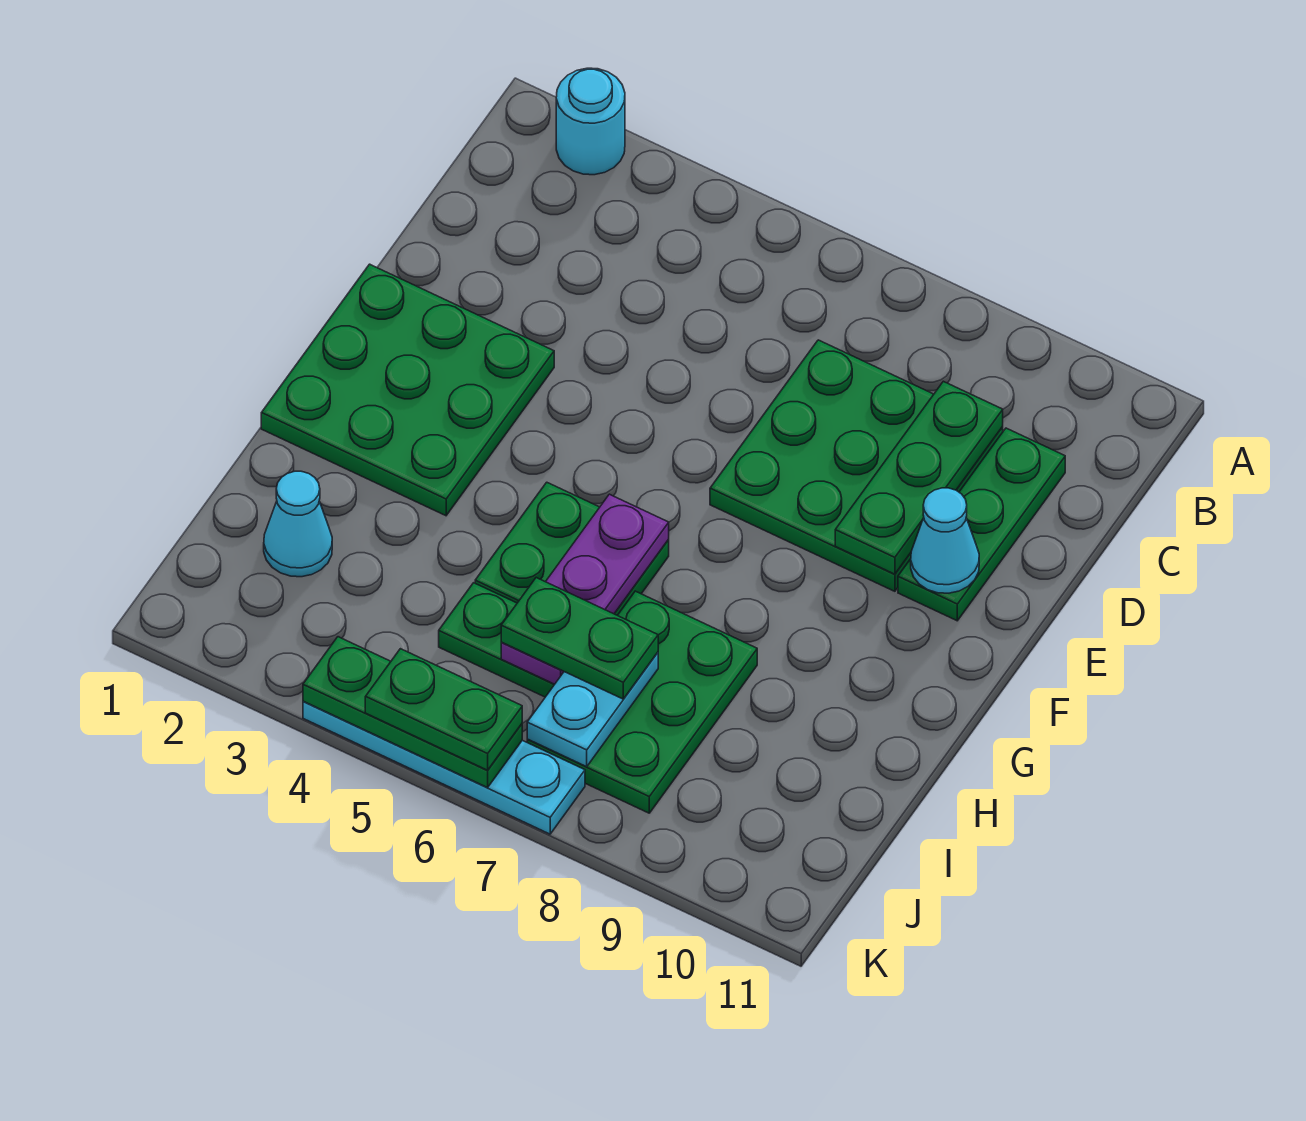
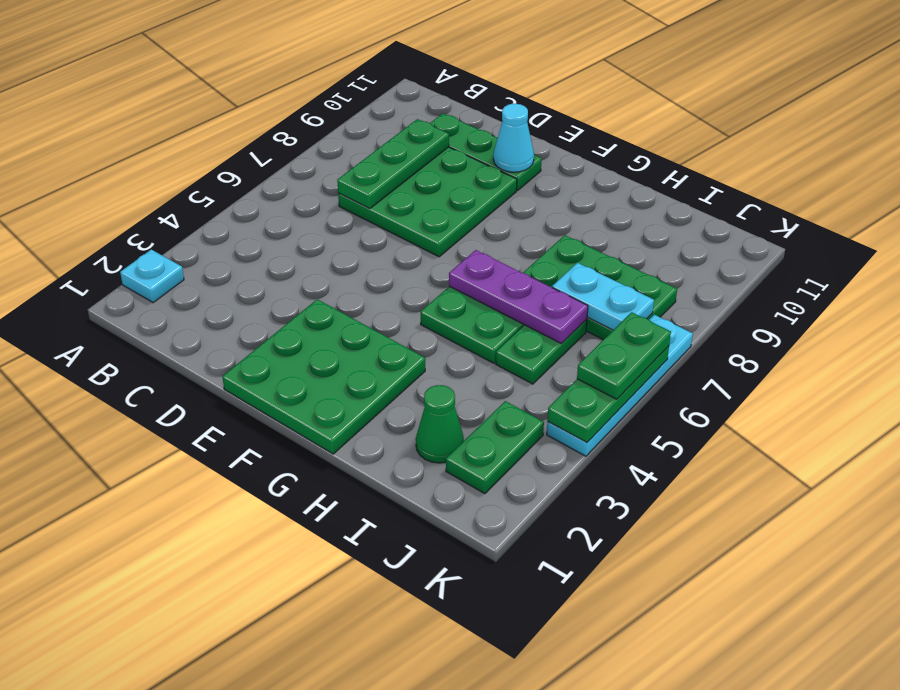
cyan 1x1 round brick [556,68,625,175] -> cyan 1x1 plate [120,250,184,302]
green 1x3 plate [835,381,1003,574] -> green 1x3 plate turned to [337,119,449,209]
cyan 1x1 cone [264,471,332,577] -> green 1x1 cone [416,385,464,463]
green 1x2 plate [501,578,658,699] -> green 1x2 plate moved to [446,401,544,494]

